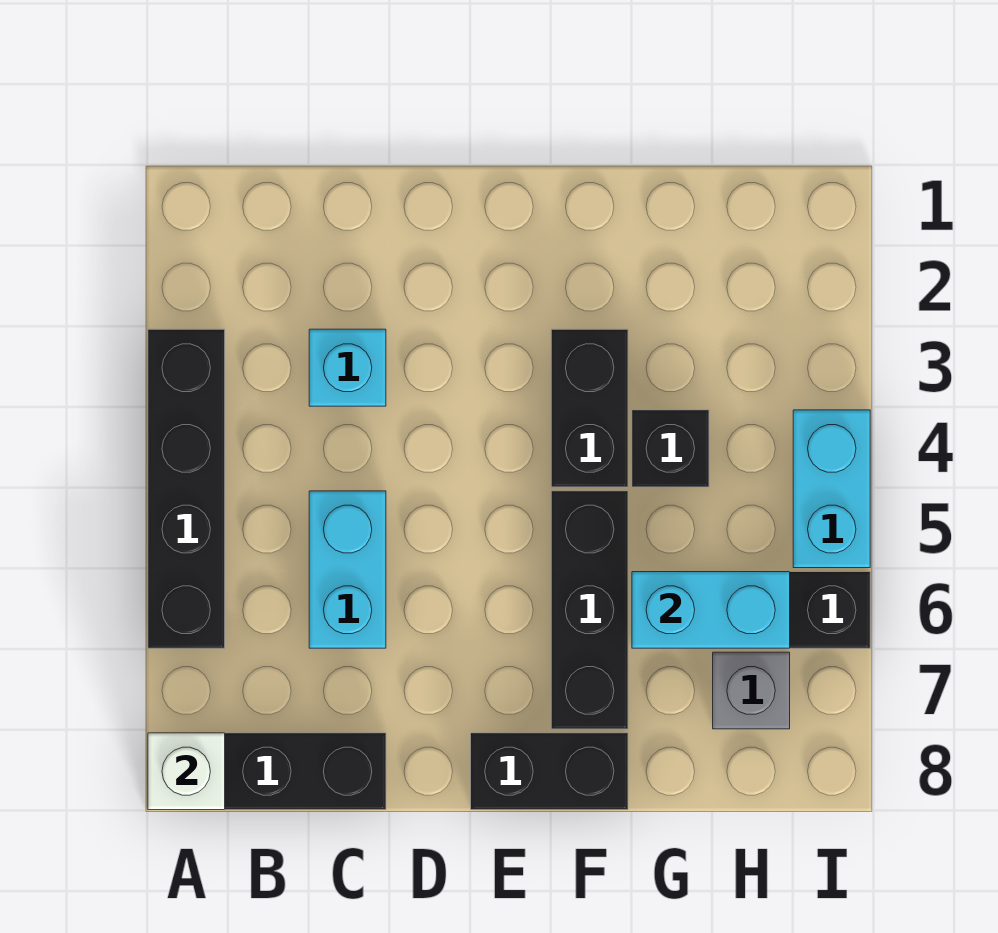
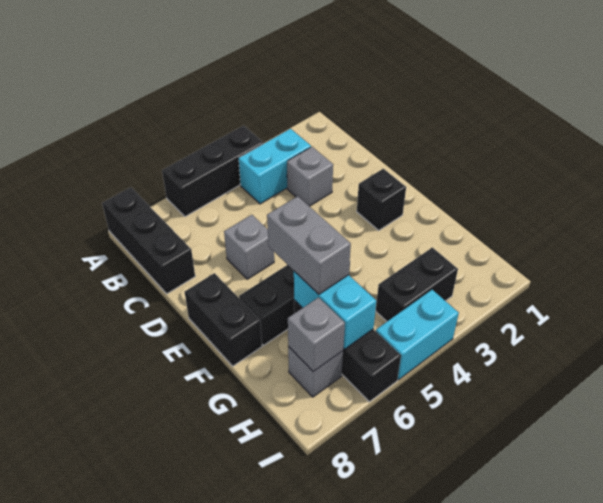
black 1x4 brick [148,329,225,648] -> black 1x3 brick [162,126,263,217]
white 1x1 brick [148,733,225,810] -> none
cyan 1x1 brick [309,329,386,406] -> grey 1x1 brick [287,147,333,206]
cyan 1x2 brick [309,491,386,648] -> cyan 1x2 brick moved to [239,129,311,204]
none -> grey 1x1 brick [224,215,274,279]
black 1x2 brick [551,329,628,487] -> black 1x2 brick moved to [376,247,458,321]
none -> grey 1x2 brick [267,196,351,294]
black 1x1 brick [632,410,709,487] -> black 1x1 brick moved to [357,169,406,230]
none -> grey 1x1 brick [288,297,345,372]

